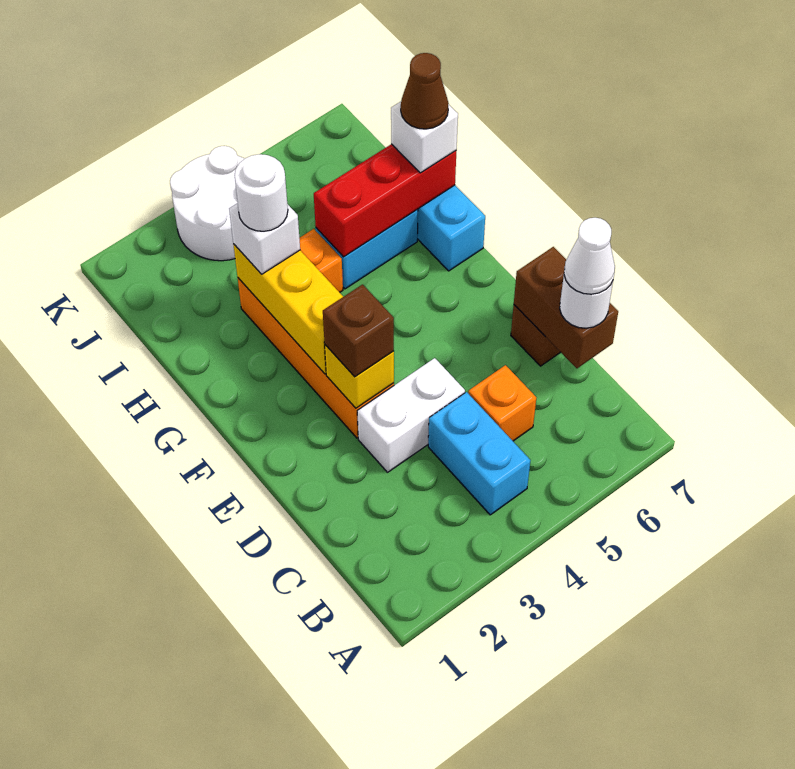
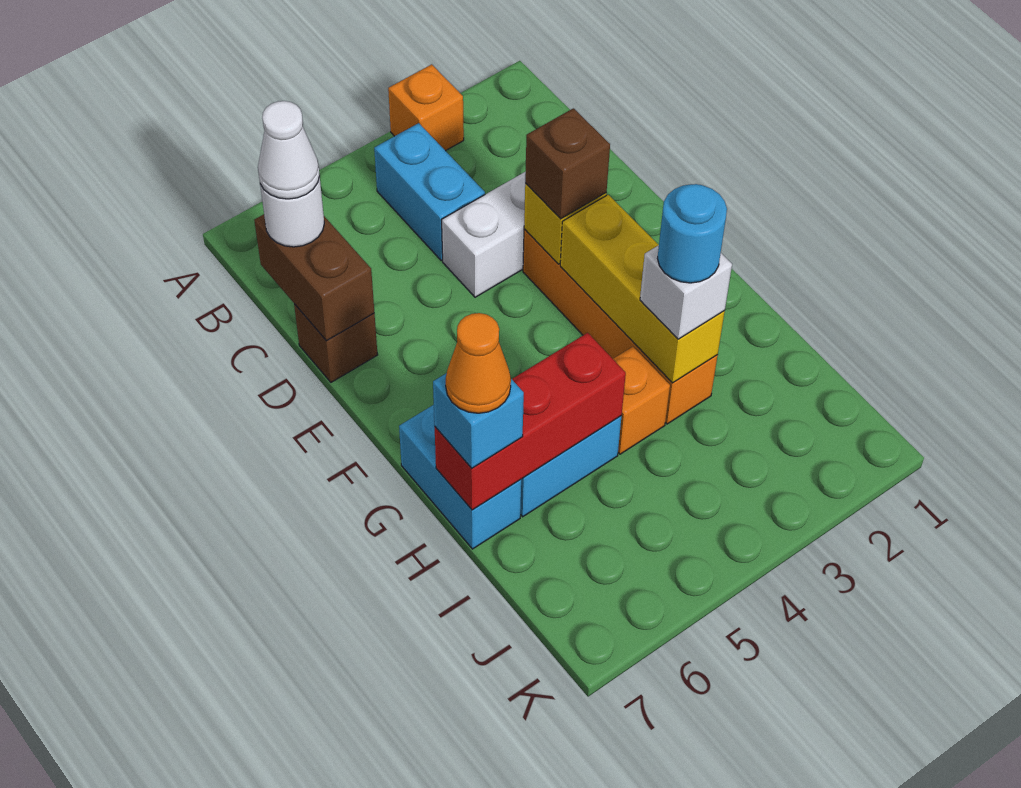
orange 1x1 brick [468,365,536,441] -> orange 1x1 brick moved to [388,64,464,151]
white 1x1 round brick [234,154,288,231] -> cyan 1x1 round brick [657,184,727,283]
white 1x1 brick [391,102,458,173] -> cyan 1x1 brick [433,373,524,468]
brown 1x1 cone [401,53,449,129] -> orange 1x1 cone [446,313,511,413]
white 2x2 round brick [170,146,244,261] -> none

